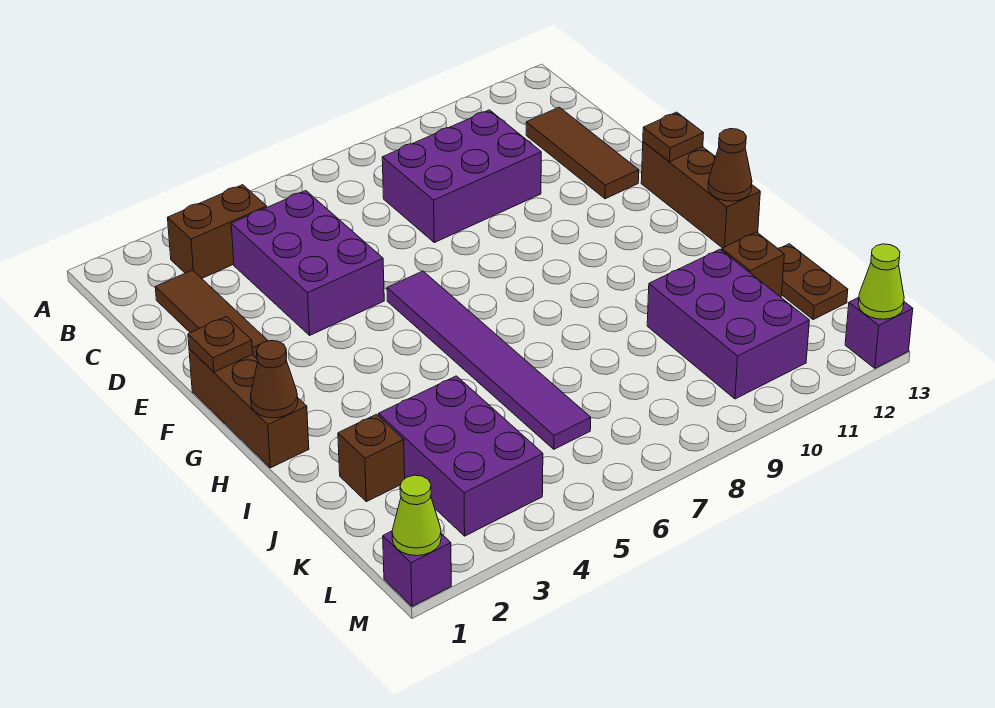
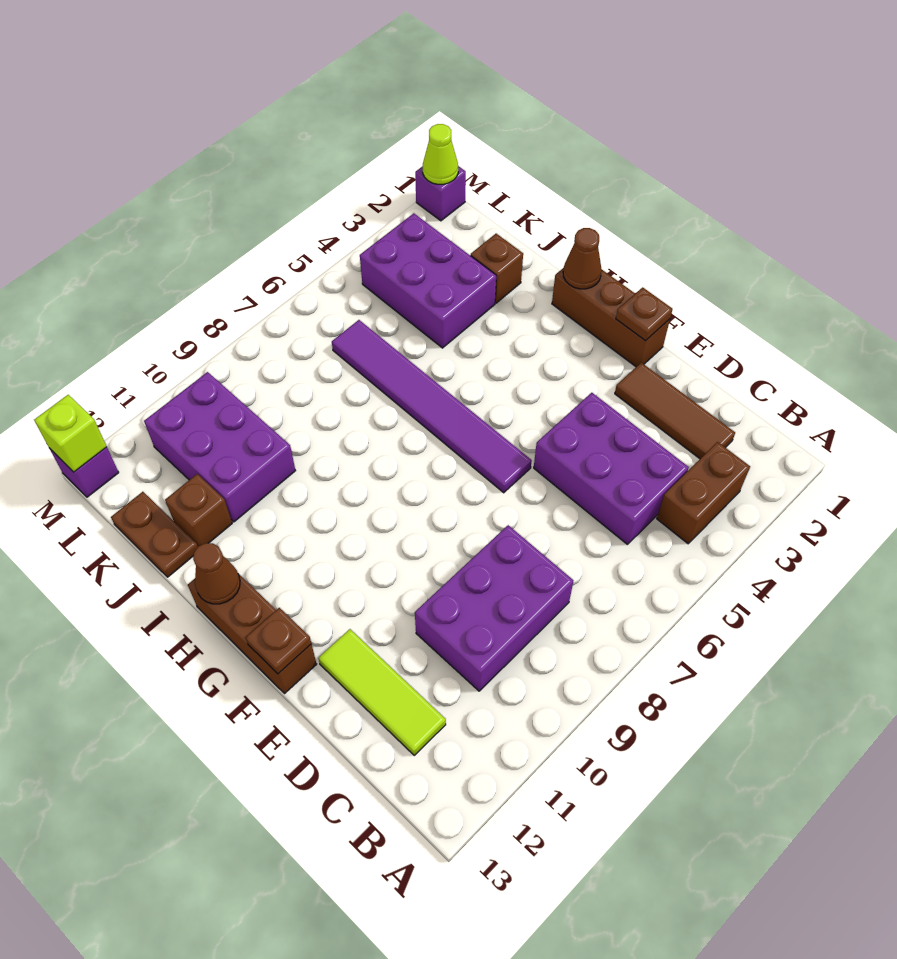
brown 1x3 tile [526,107,639,199] -> lime 1x3 tile [318,629,446,755]
lime 1x1 cone [858,244,904,319] -> lime 1x1 brick [34,395,107,472]

